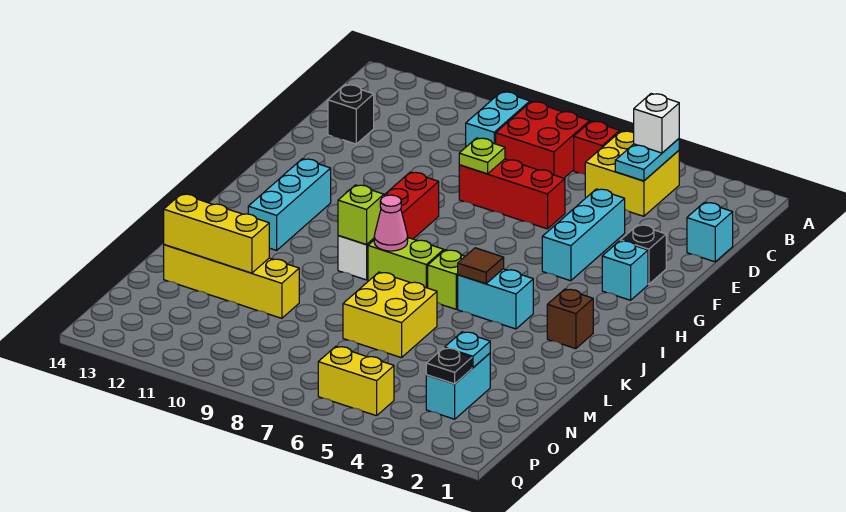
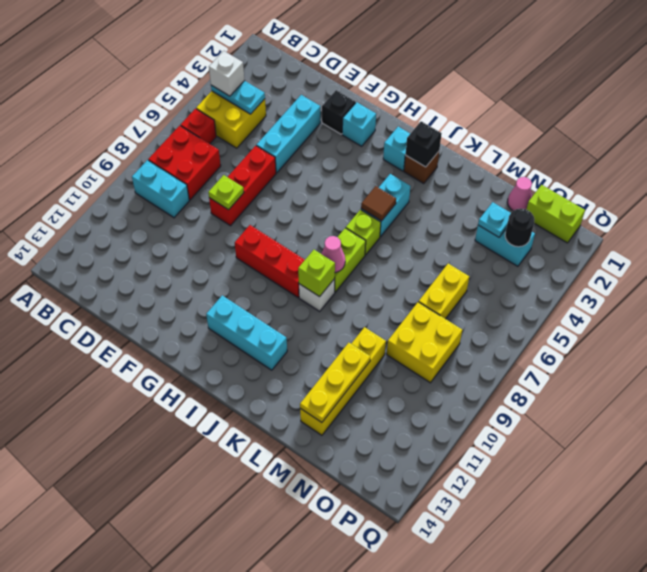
cyan 1x1 brick [687,202,733,262] -> cyan 1x1 brick moved to [383,127,410,171]
black 1x1 brick [328,85,374,144] -> black 1x1 brick moved to [406,121,442,167]
cyan 1x3 brick [542,189,625,281] -> cyan 1x3 brick turned to [256,95,321,173]
yellow 2x2 brick [343,272,437,358] -> yellow 2x2 brick moved to [387,302,462,383]
yellow 1x3 brick [164,194,269,273] -> yellow 1x3 plate [300,343,370,422]
none -> pink 1x1 cone [507,177,532,211]
none -> lime 1x2 brick [526,185,585,243]
black 1x1 plate [426,348,472,384] -> black 1x1 round brick [505,209,535,247]
yellow 1x2 brick [318,346,394,416] -> yellow 1x2 brick moved to [419,263,469,319]

